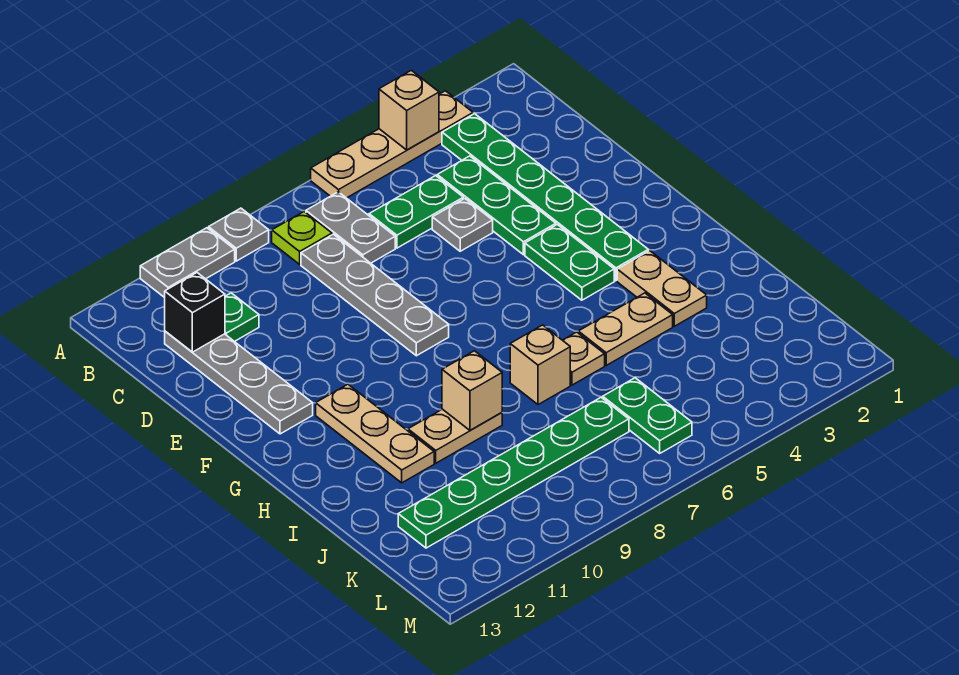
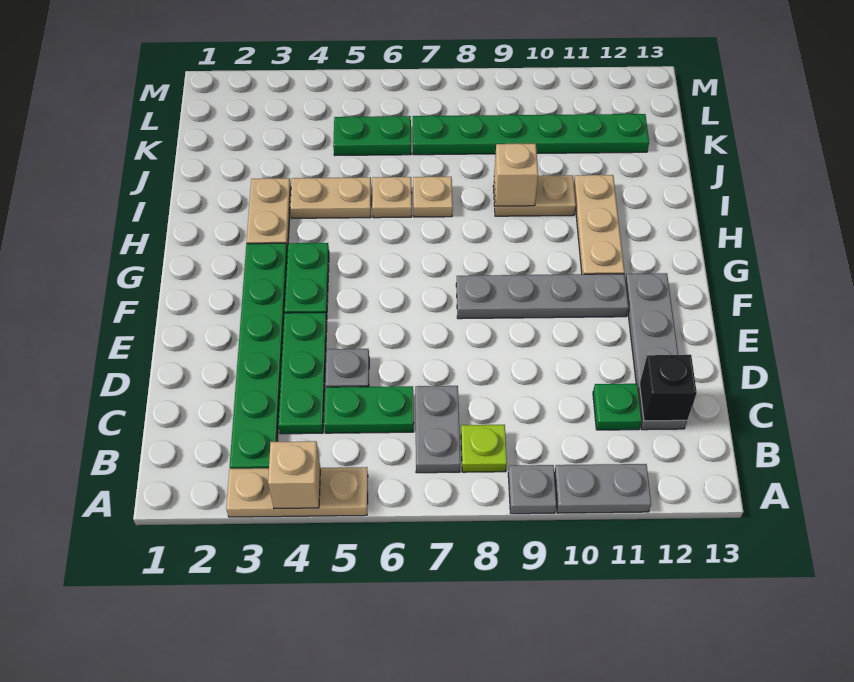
tan 1x4 plate [311,91,473,198] -> tan 1x3 plate [226,467,368,517]
grey 1x4 plate [301,234,449,356] -> grey 1x4 plate turned to [456,274,629,319]
tan 1x1 brick [510,325,570,405] -> tan 1x1 plate [413,177,453,217]
green 1x2 plate [603,378,692,453] -> green 1x2 plate turned to [333,116,411,155]

